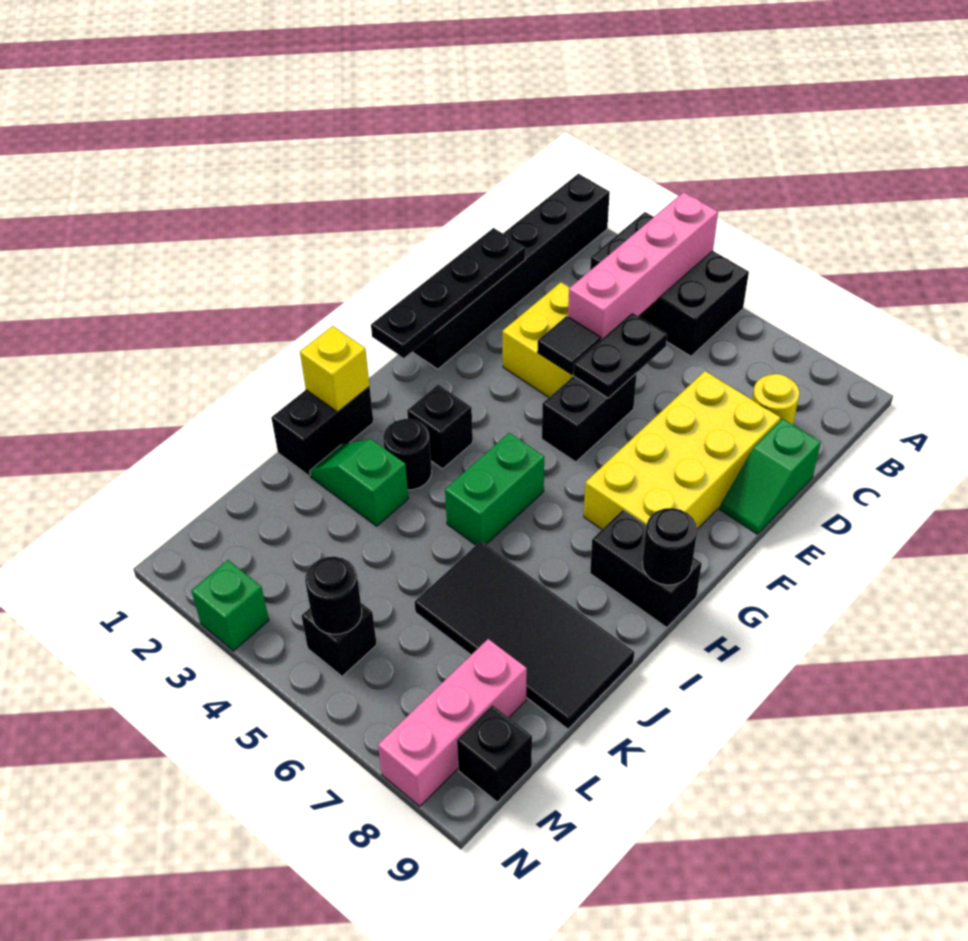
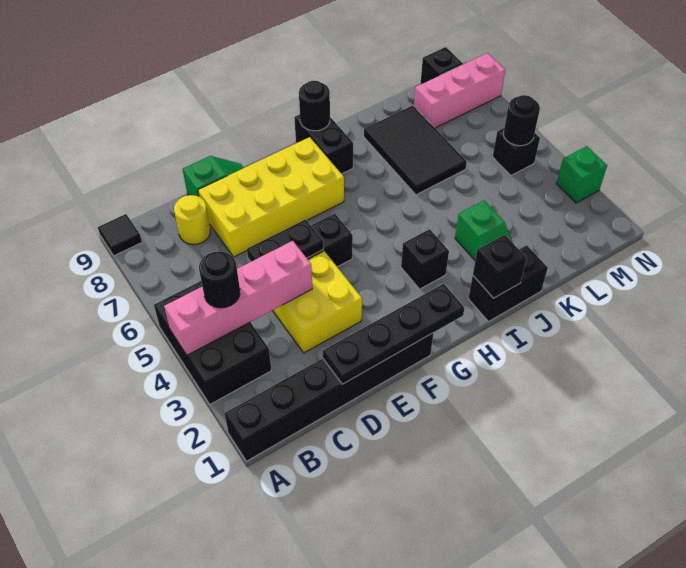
black 1x1 tile [537,316,601,375] -> black 1x1 tile moved to [98,214,142,256]
green 1x2 brick [445,433,544,545] -> none
yellow 1x1 brick [300,326,369,412] -> black 1x1 brick [473,235,527,298]
black 1x1 round brick [383,419,432,490] -> black 1x1 round brick moved to [199,251,240,308]
black 2x4 tile [415,541,634,729] -> black 2x3 tile [364,106,467,195]

